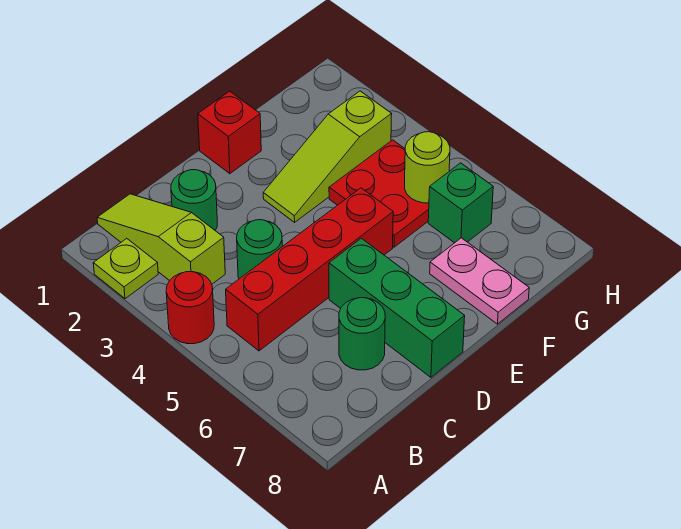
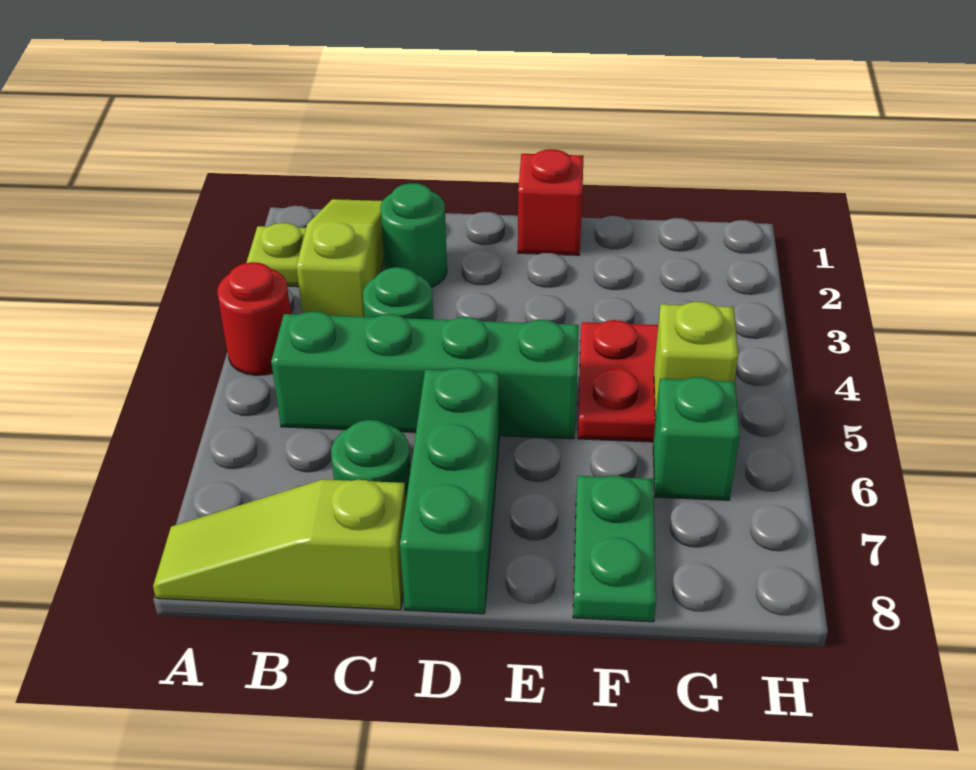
red 1x4 brick [226,188,393,351] -> green 1x4 brick [271,312,579,439]
lime 1x3 slope [263,91,392,222] -> lime 1x3 slope moved to [153,479,406,610]
pink 1x2 plate [430,238,529,324] -> green 1x2 plate [573,476,656,622]
lime 1x1 round brick [405,132,450,203] -> lime 1x1 brick [654,302,738,420]

